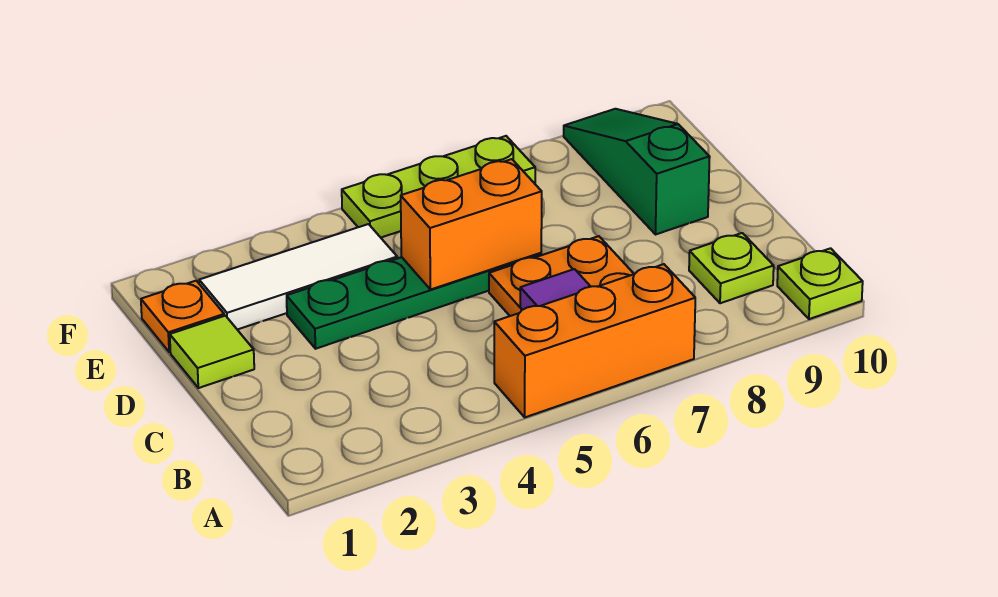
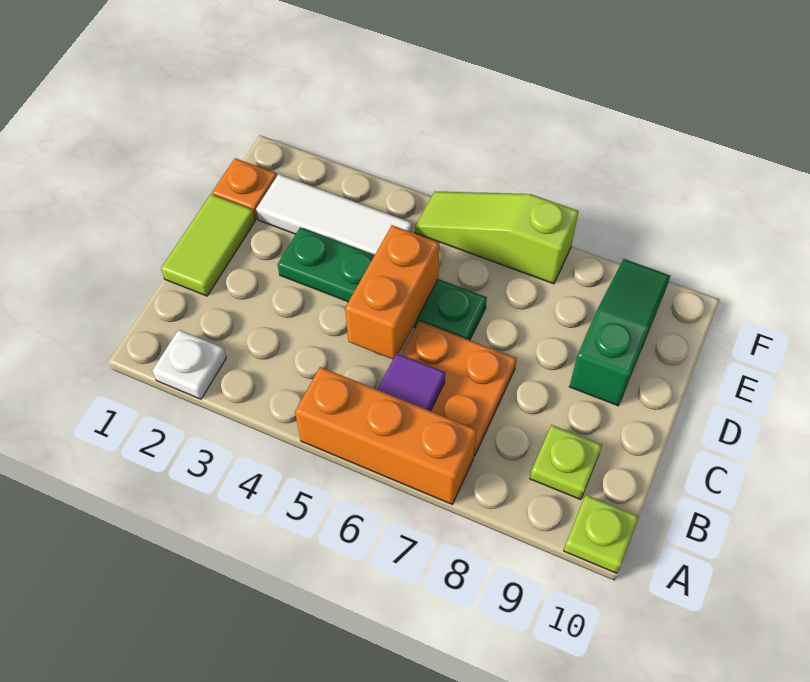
none -> white 1x1 plate [152,330,226,399]
lime 1x1 tile [170,316,254,388] -> lime 1x2 tile [161,194,255,296]
orange 1x2 brick [401,159,542,290] -> orange 1x2 brick turned to [345,225,439,359]
lime 1x3 plate [342,136,535,237] -> lime 1x3 slope [415,191,579,284]

